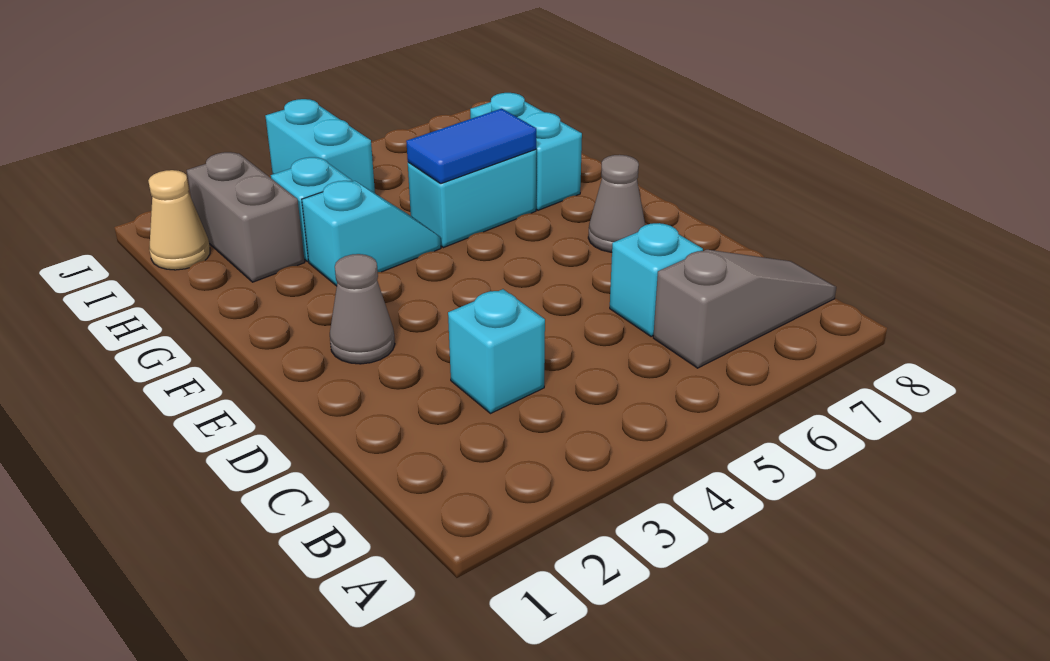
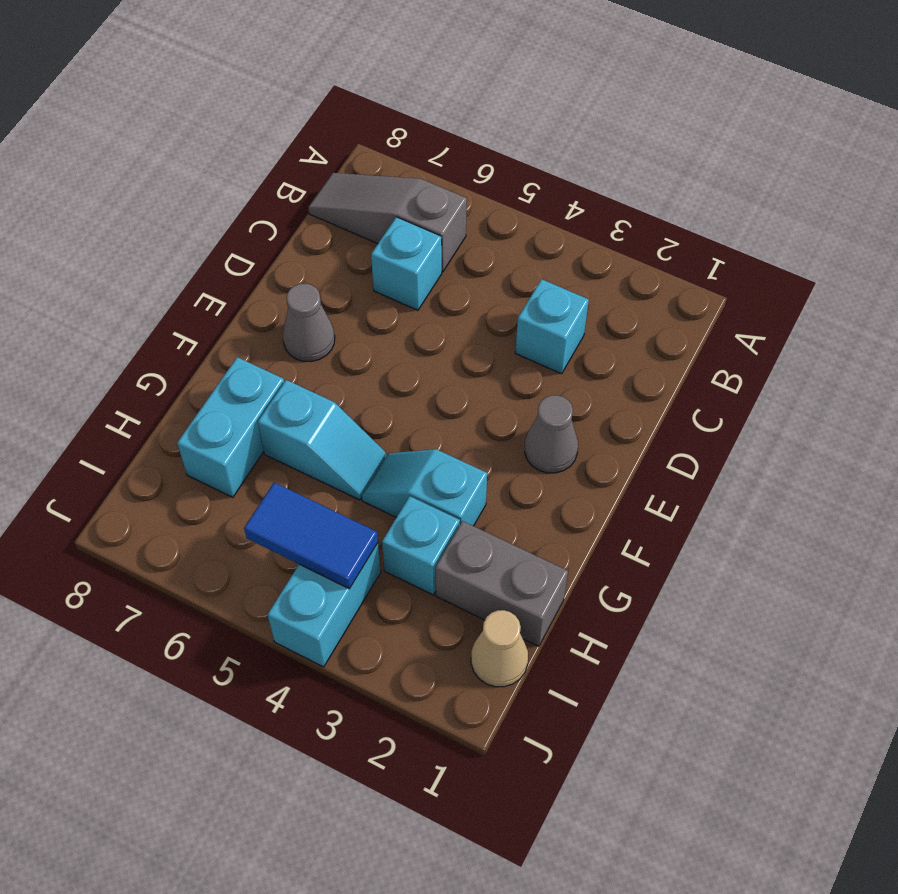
cyan 1x2 brick [408,149,536,248] -> cyan 1x2 slope [258,380,386,500]
blue 1x2 tile [406,109,536,184] -> blue 1x2 tile moved to [244,482,378,589]
grey 1x2 brick [187,152,305,282] -> grey 1x2 brick turned to [435,521,568,646]

